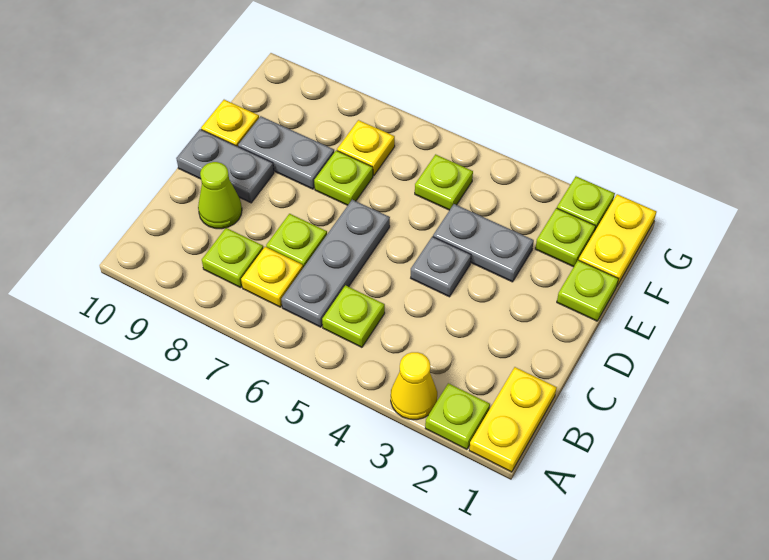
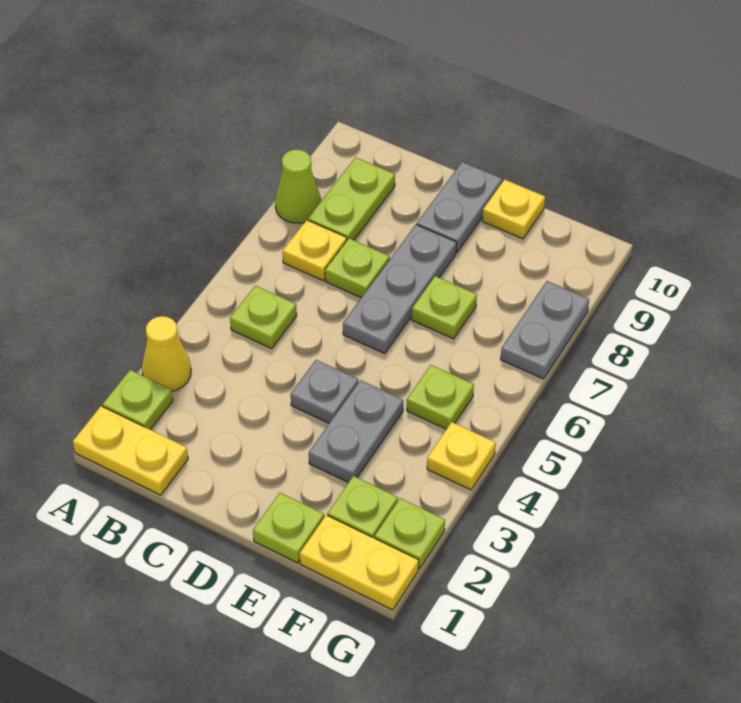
grey 1x3 plate [281,200,390,327] -> grey 1x3 plate turned to [343,225,457,354]
lime 1x1 plate [202,228,263,288] -> lime 1x2 plate [308,157,395,240]
lime 1x1 cone [198,162,242,229] -> lime 1x1 cone moved to [275,150,321,223]
grey 1x2 plate [238,116,334,189] -> grey 1x2 plate moved to [501,281,589,379]
yellow 1x1 plate [337,120,395,176] -> yellow 1x1 plate moved to [427,422,496,490]

